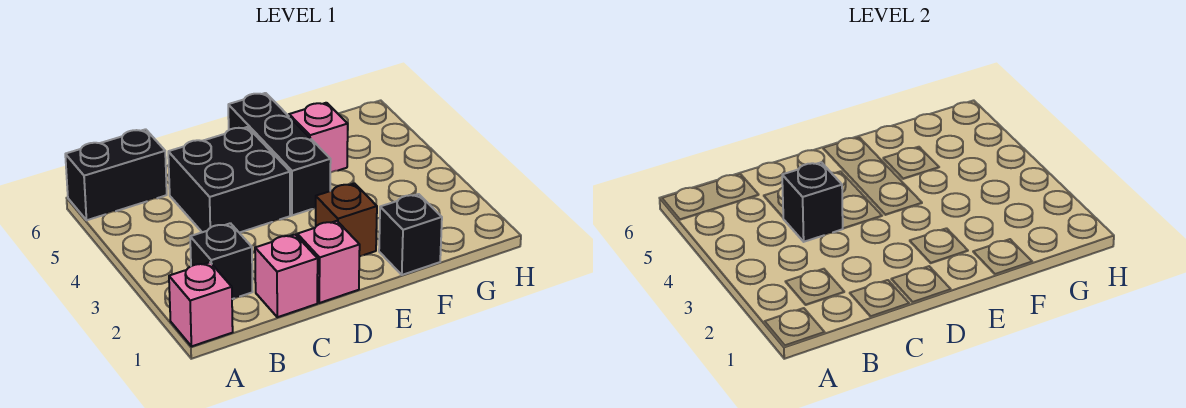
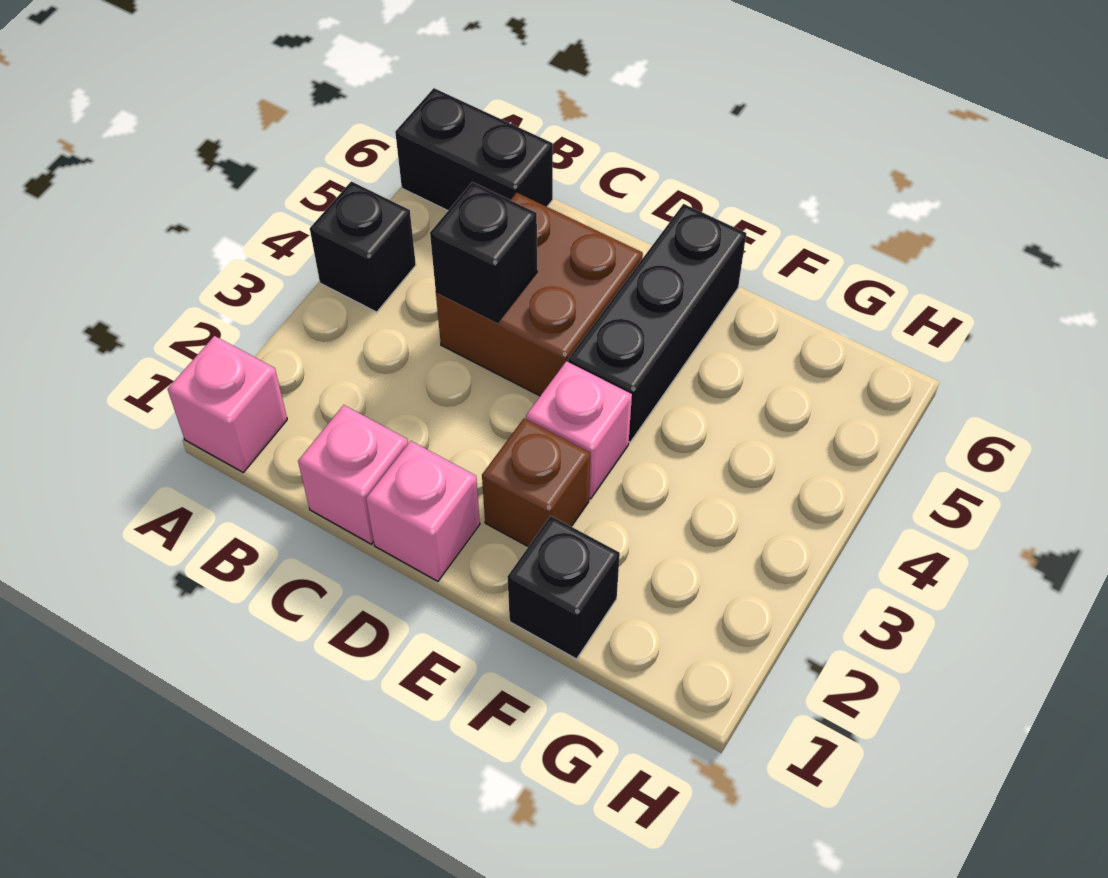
black 1x1 brick [190,223,253,299] -> black 1x1 brick moved to [310,181,416,312]
black 2x2 brick [168,127,290,233] -> brown 2x2 brick [436,193,643,396]
pink 1x1 brick [289,103,348,173] -> pink 1x1 brick moved to [526,361,632,499]

